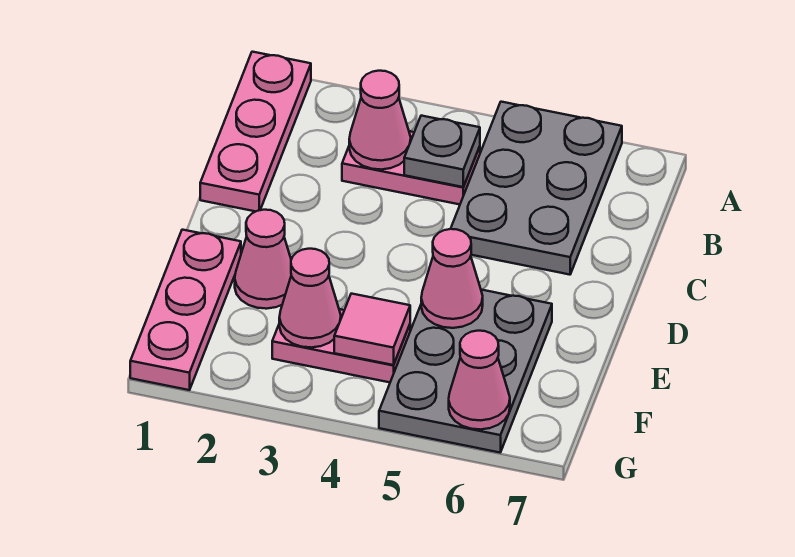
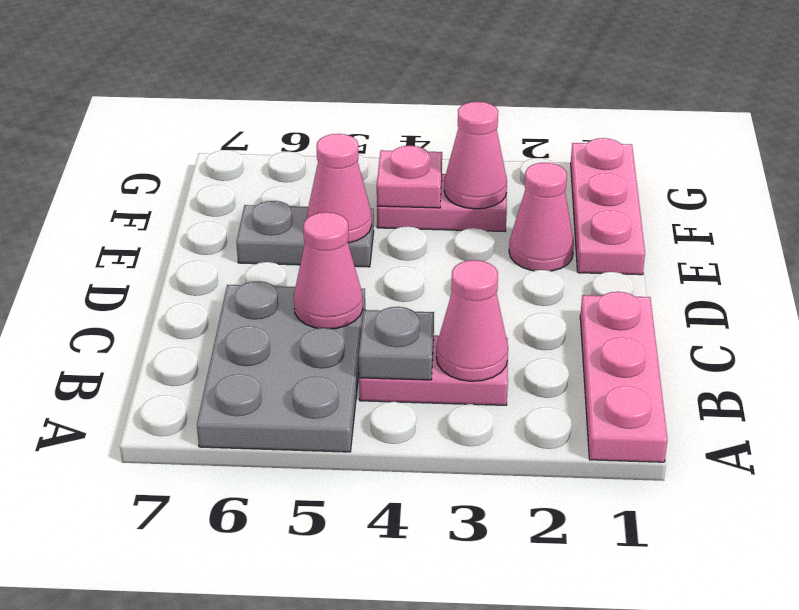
grey 2x3 plate [379,290,552,453] -> grey 1x2 plate [236,201,374,267]
pink 1x1 tile [334,294,410,365] -> pink 1x1 plate [377,146,442,208]
pink 1x1 cone [449,331,510,430] -> pink 1x1 cone moved to [294,212,363,329]

